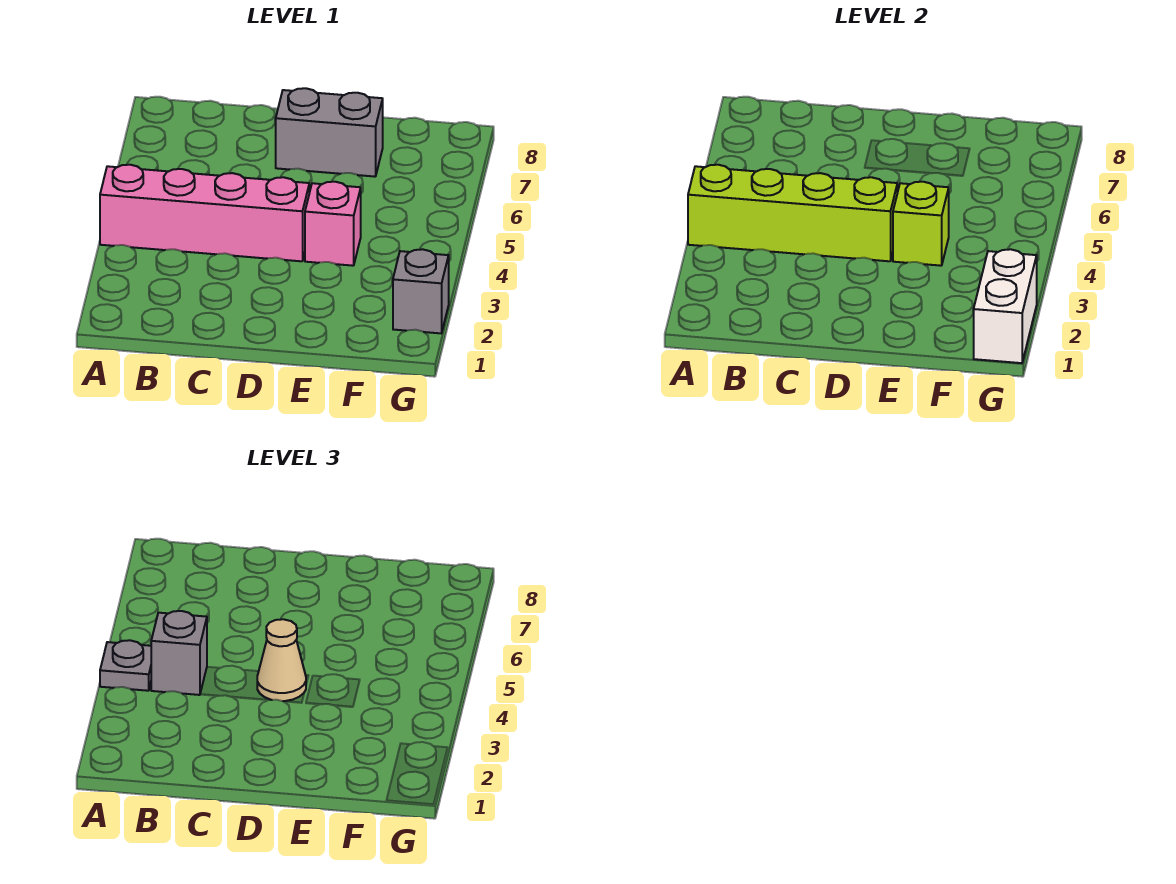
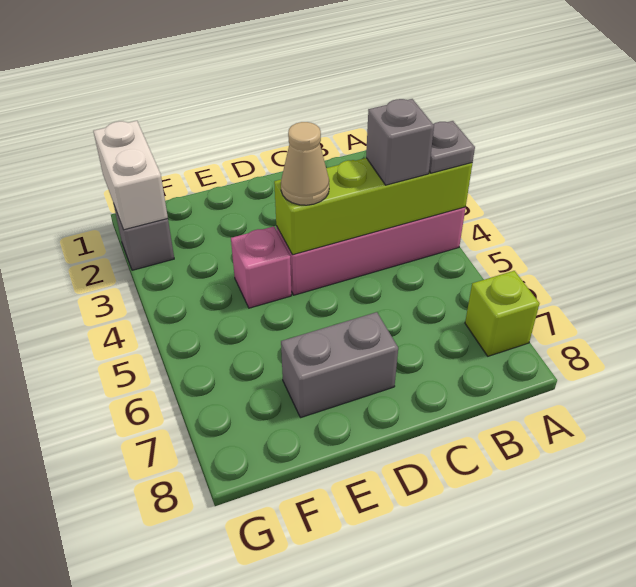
lime 1x1 brick [893,182,949,266] -> lime 1x1 brick moved to [465,271,539,356]

